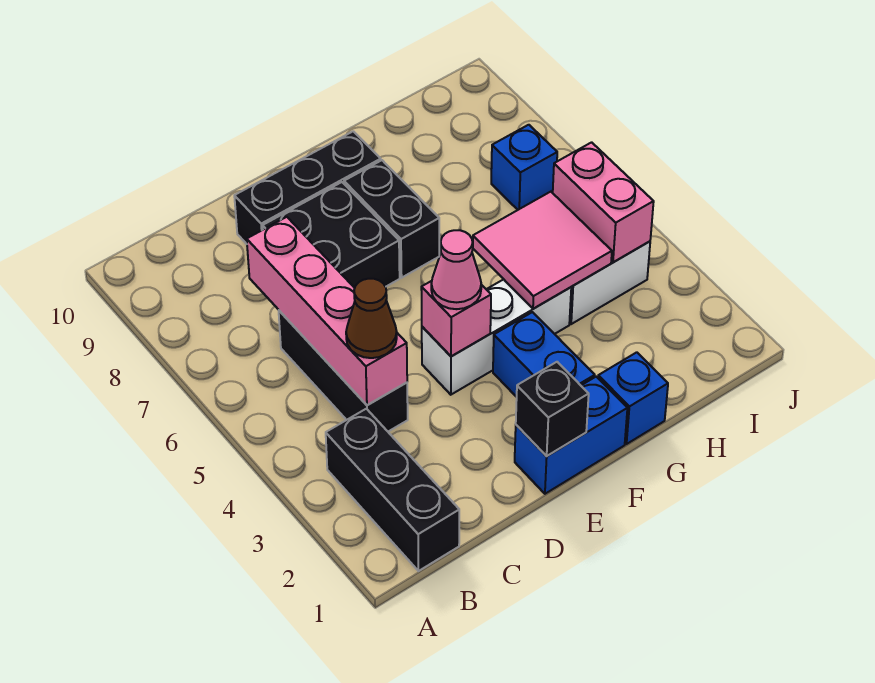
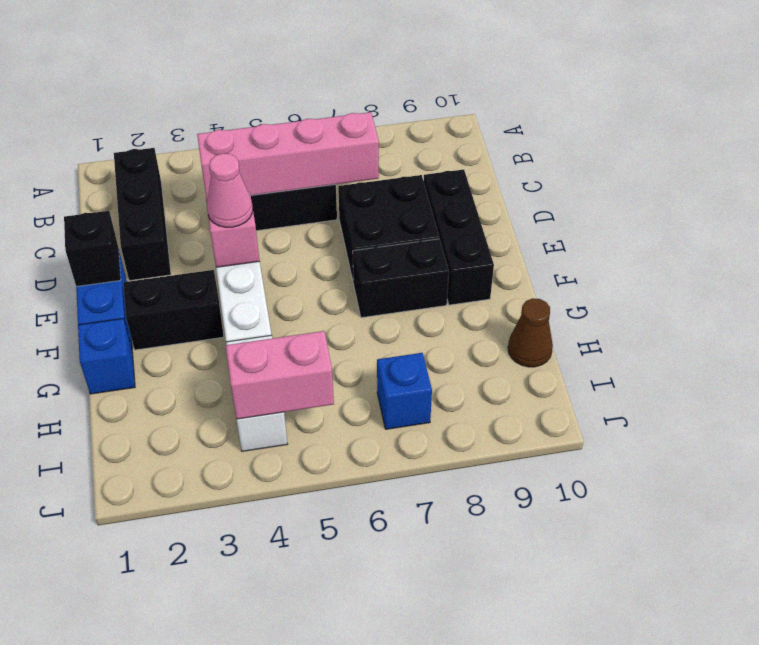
black 1x3 brick [326,409,459,571] -> black 1x3 brick turned to [114,148,171,281]
brown 1x1 cone [346,279,397,358] -> brown 1x1 cone moved to [508,298,553,367]
blue 1x2 brick [493,312,595,397] -> black 1x2 brick [123,270,224,350]
pink 2x2 tile [473,192,612,309] -> none

